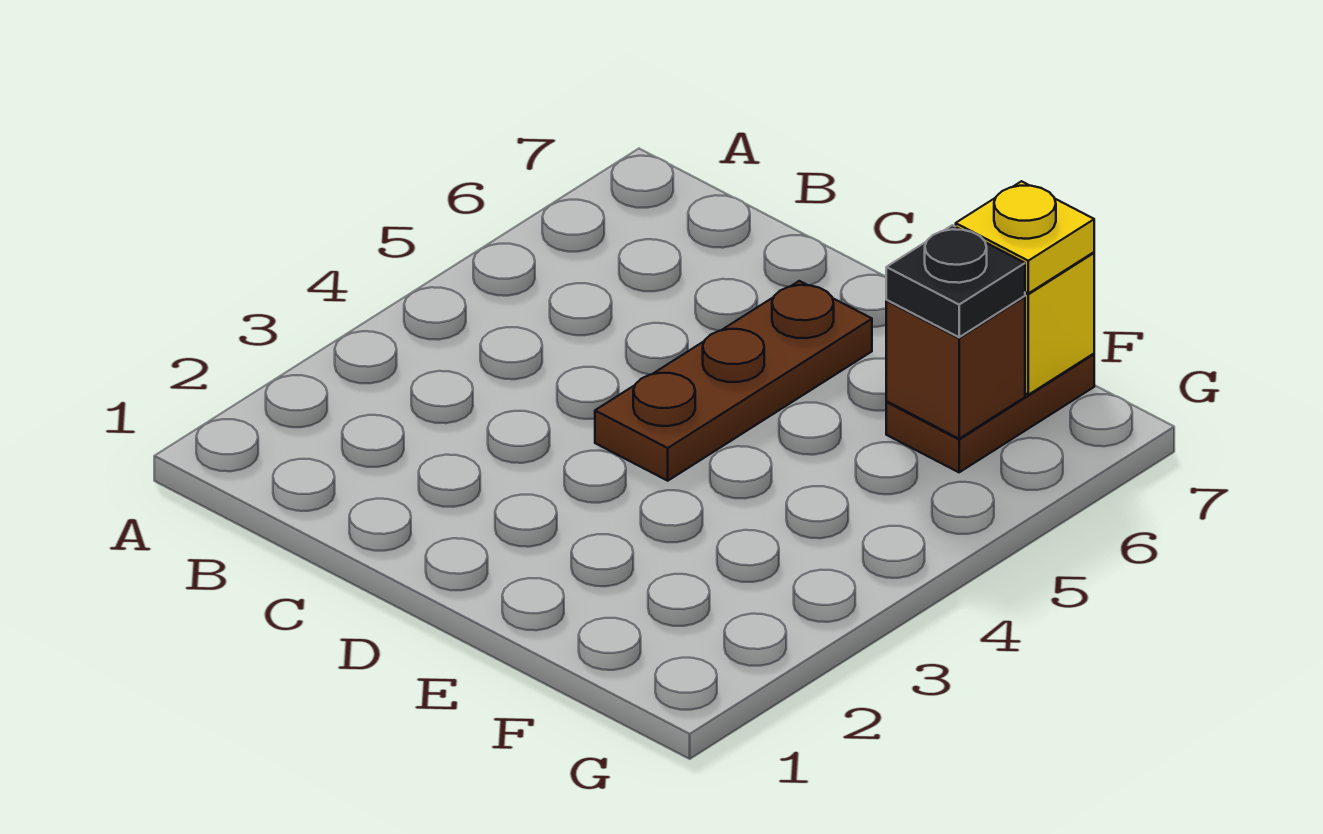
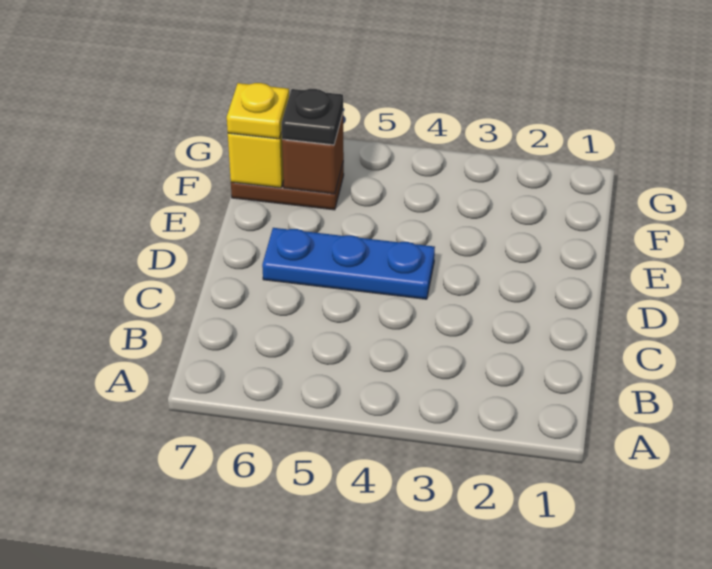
brown 1x3 plate [595,281,872,481] -> blue 1x3 plate [262,228,435,299]

